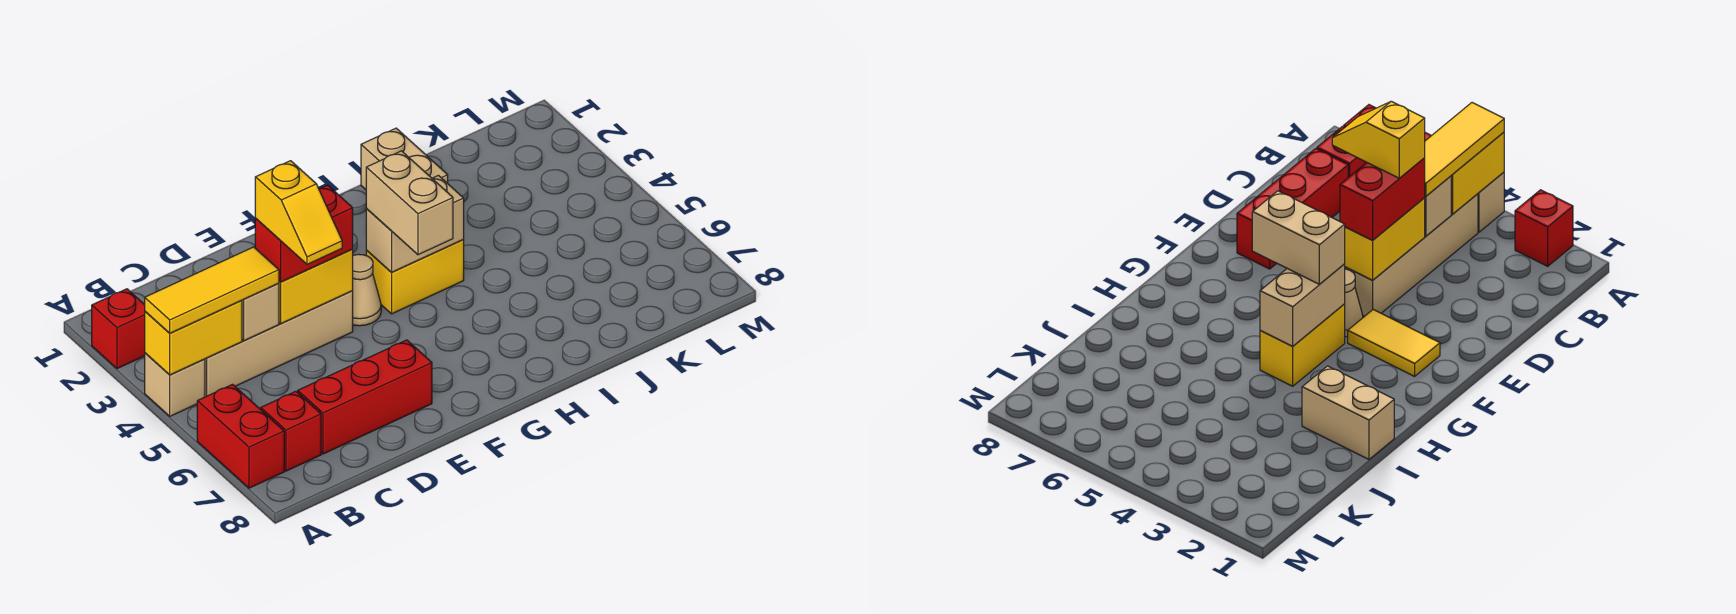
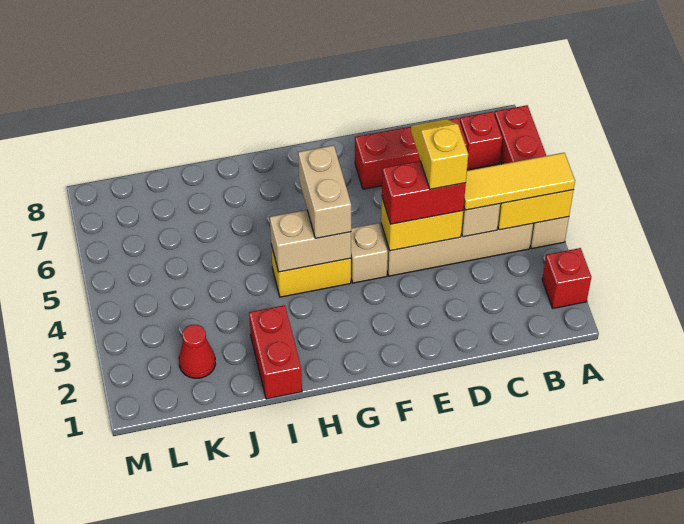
yellow 1x2 tile [1348,310,1440,376] -> none
tan 1x1 cone [353,254,381,326] -> tan 1x1 brick [351,223,388,283]
tan 1x2 brick [361,128,448,190] -> red 1x2 brick [249,305,302,399]
none -> red 1x1 cone [179,325,215,378]

